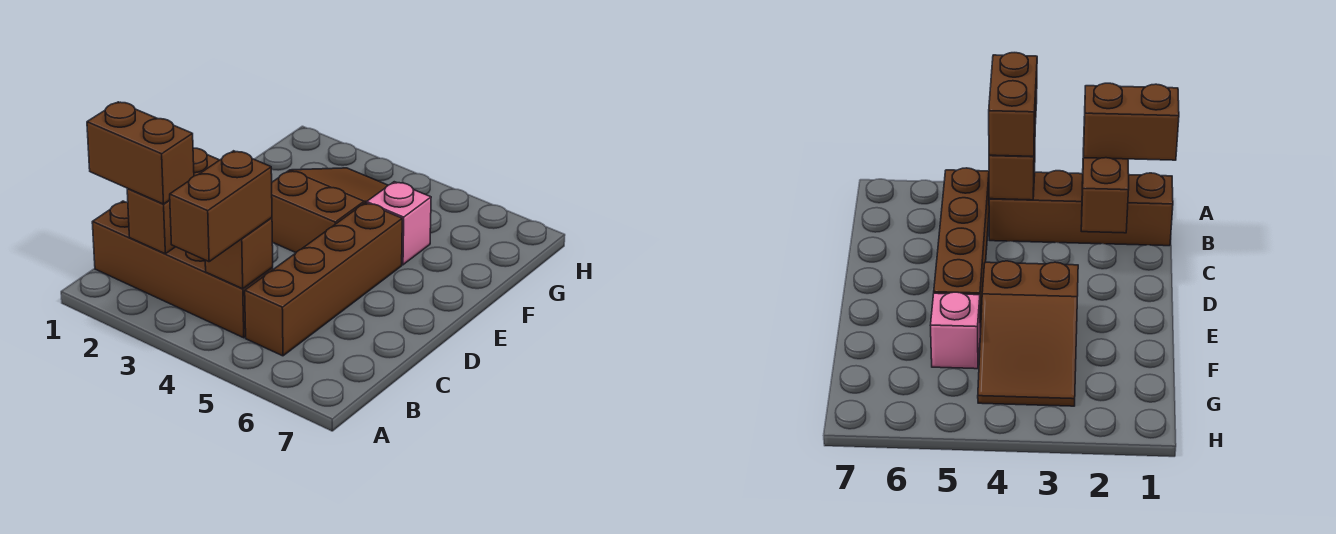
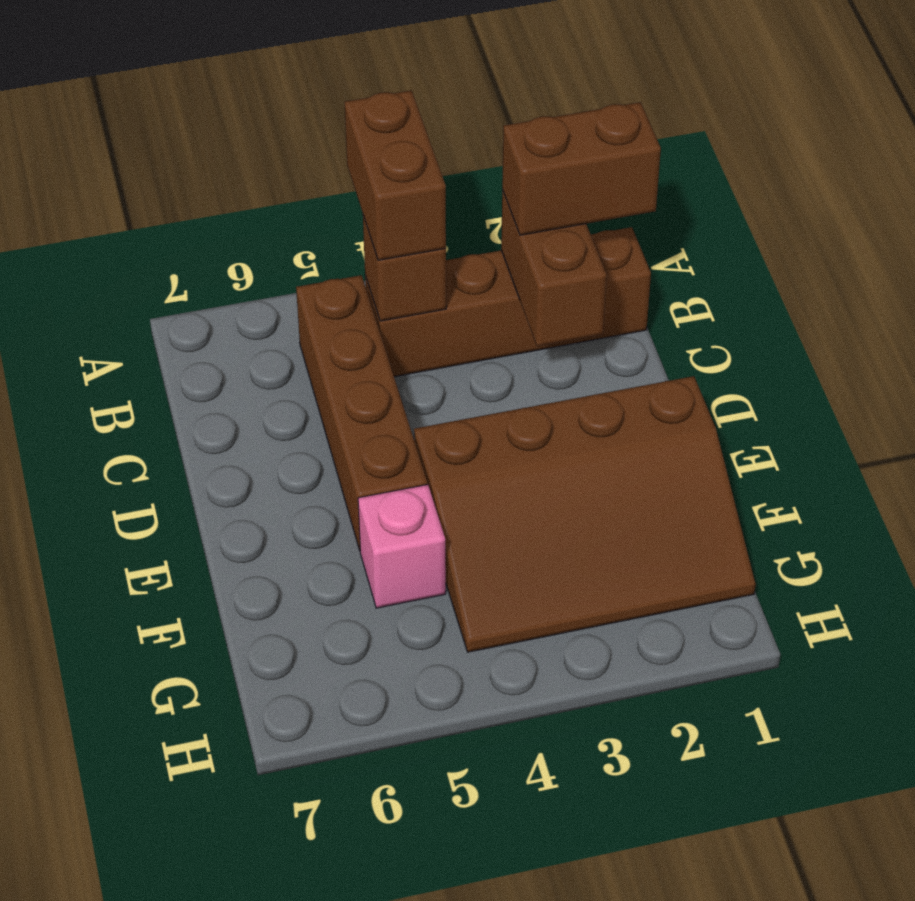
brown 2x3 slope [272,168,388,253] -> brown 3x4 slope [414,376,756,652]

